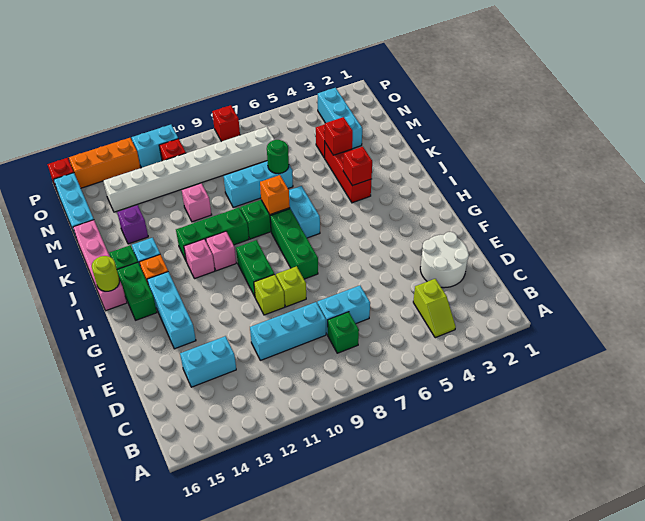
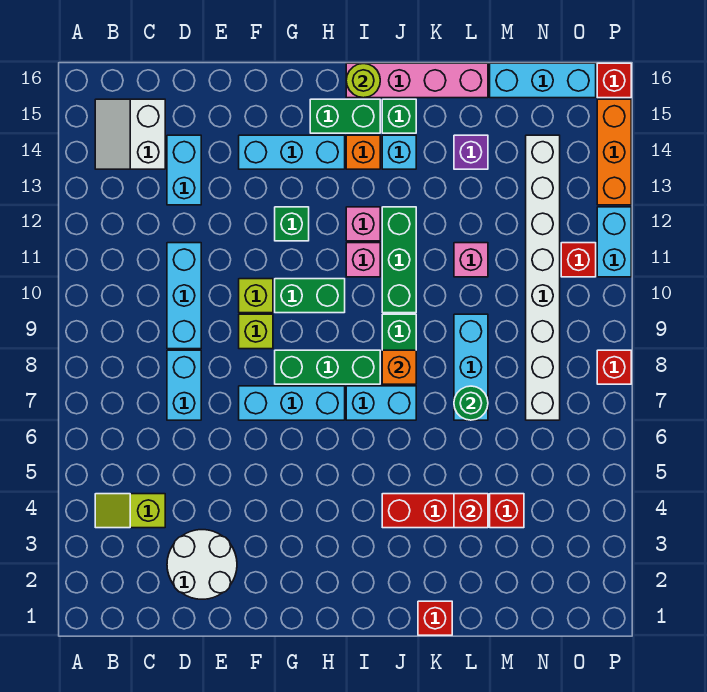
none -> white 2x2 slope [95,99,165,169]
green 1x1 brick [328,312,359,353] -> green 1x1 brick moved to [275,207,309,241]
red 1x1 brick [343,147,372,186] -> red 1x1 brick moved to [418,601,452,635]
cyan 1x3 brick [318,88,362,149] -> cyan 1x3 brick moved to [239,386,345,420]

